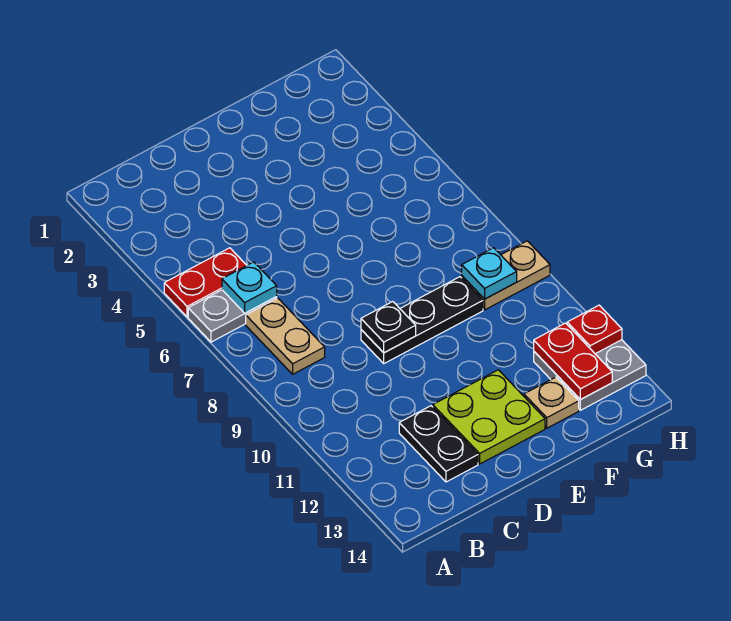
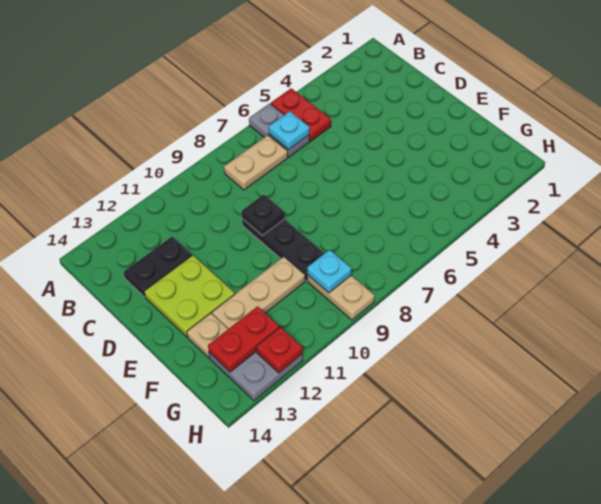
none -> tan 1x3 plate [212,257,305,329]

